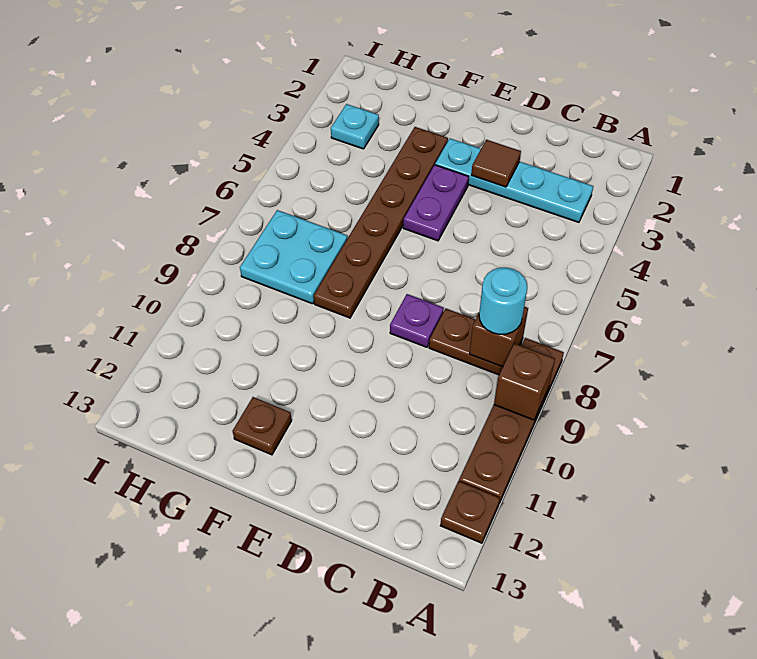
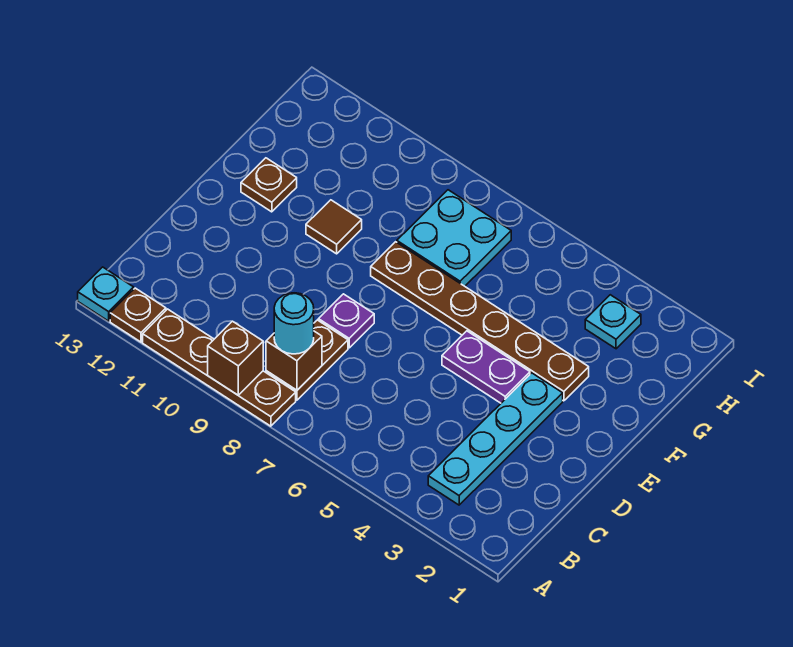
none -> cyan 1x1 plate [78,267,134,321]
brown 1x1 tile [471,140,521,187] -> brown 1x1 tile moved to [306,200,362,254]

